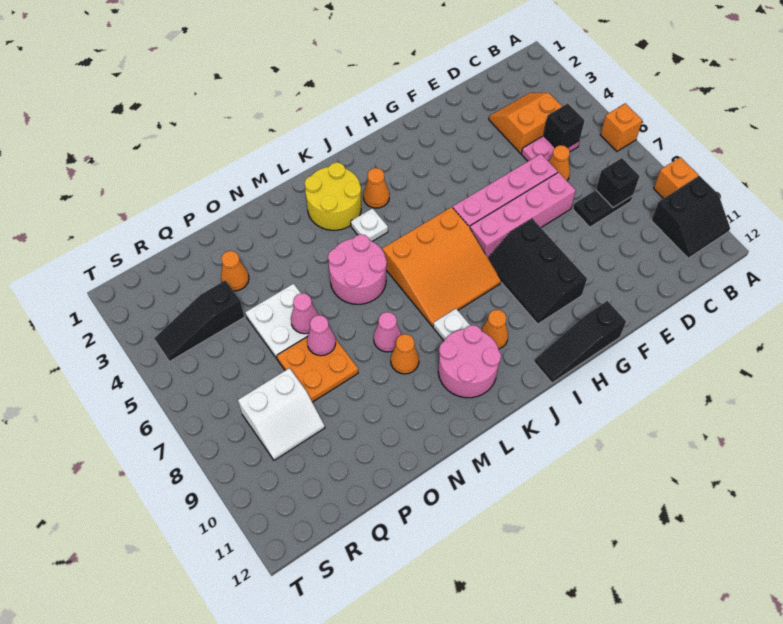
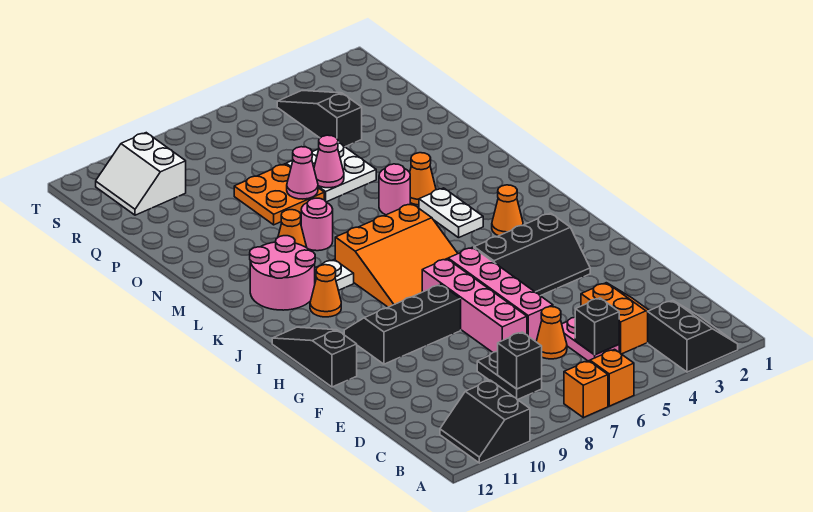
none -> black 2x2 slope [648,300,738,372]
orange 1x1 brick [654,157,698,199] -> orange 1x1 brick moved to [564,361,608,418]
none -> black 2x3 slope [474,213,590,296]
orange 3x3 slope [383,207,501,326] -> orange 3x3 slope turned to [335,204,458,307]
yellow 2x2 round brick [305,162,361,230] -> none
white 1x1 plate [351,208,388,241] -> white 1x2 plate [419,188,483,238]
pink 2x2 round brick [328,234,387,304] -> pink 1x1 round brick [379,164,410,215]
pink 1x1 cone [374,312,401,352] -> pink 1x1 round brick [301,198,333,251]
orange 1x1 cone [221,251,249,291] -> orange 1x1 cone moved to [410,153,436,205]
white 2x2 slope [238,368,325,460] -> white 2x2 slope moved to [96,133,186,215]

